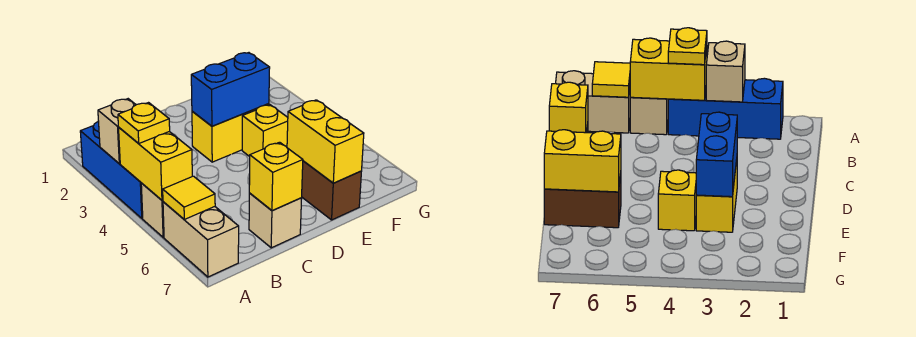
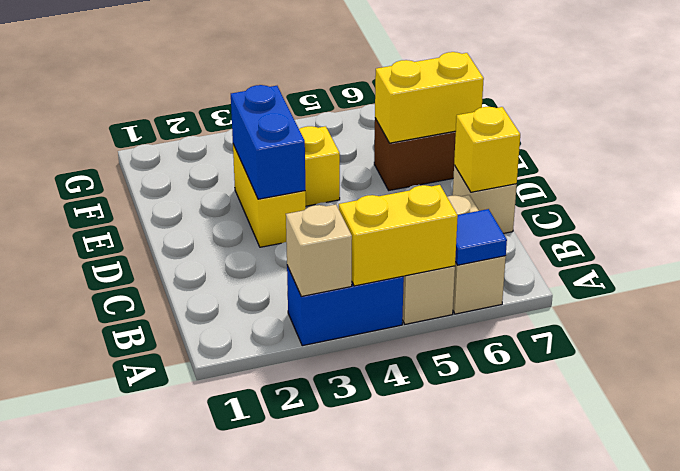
blue 1x3 brick [80,121,143,218] -> blue 1x2 brick [287,266,404,346]
yellow 1x1 plate [118,103,170,143] -> none
tan 1x2 brick [163,202,239,277] -> tan 1x2 brick turned to [447,195,506,314]
yellow 1x1 tile [163,176,215,219] -> blue 1x1 tile [455,209,507,265]

